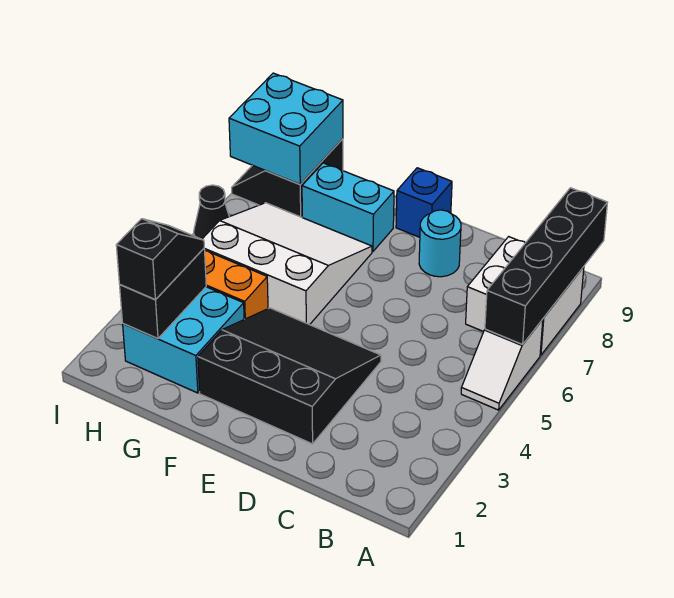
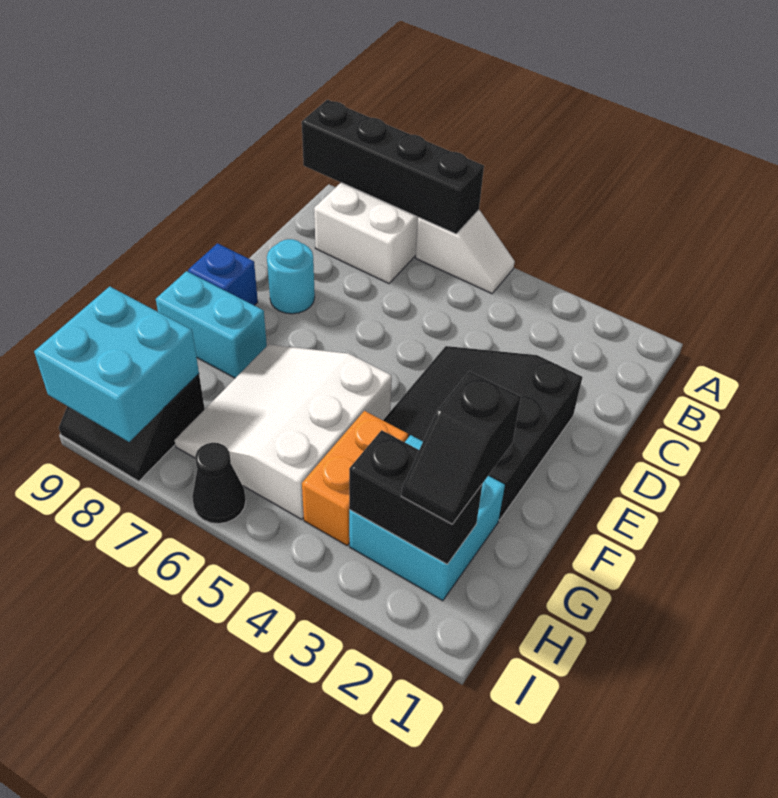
cyan 1x2 brick [302,163,394,252] -> cyan 1x2 brick turned to [156,271,267,378]
black 1x2 slope [116,219,204,300] -> black 1x2 slope turned to [401,371,521,524]

